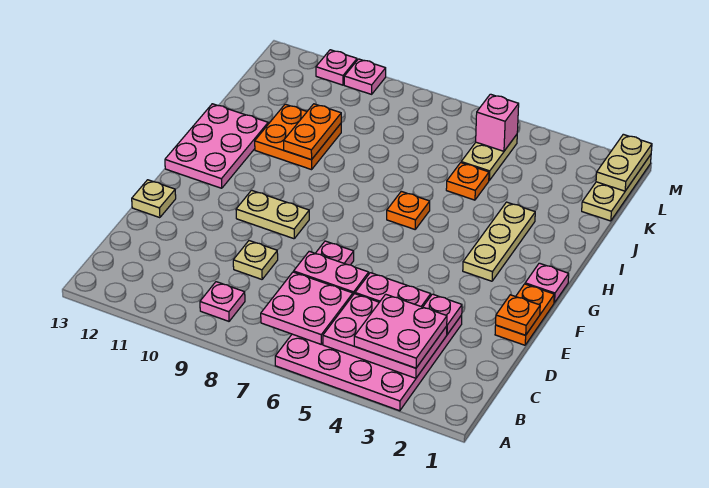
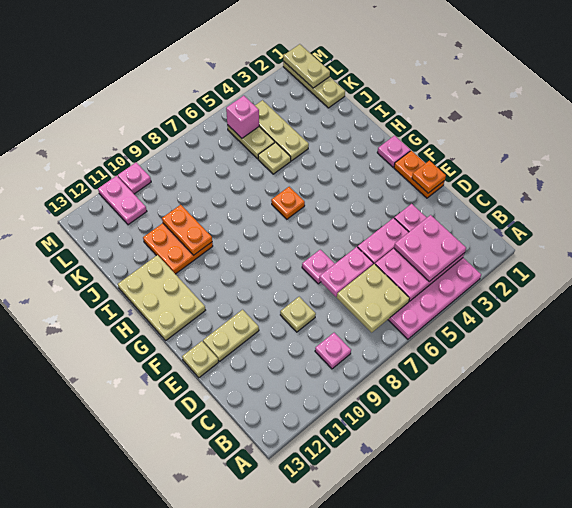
pink 2x2 plate [261,272,353,344] -> tan 2x2 plate [337,264,410,332]
tan 1x2 plate [236,190,309,239] -> tan 1x2 plate moved to [203,310,259,362]
tan 1x3 plate [463,202,535,281] -> tan 1x3 plate moved to [255,100,309,161]
pink 2x3 plate [165,104,268,188] -> tan 2x3 plate [118,255,205,340]
orange 1x1 plate [446,163,489,200] -> tan 1x1 plate [258,142,291,174]
pink 1x1 plate [316,50,357,85] -> pink 1x2 plate [98,176,147,225]

